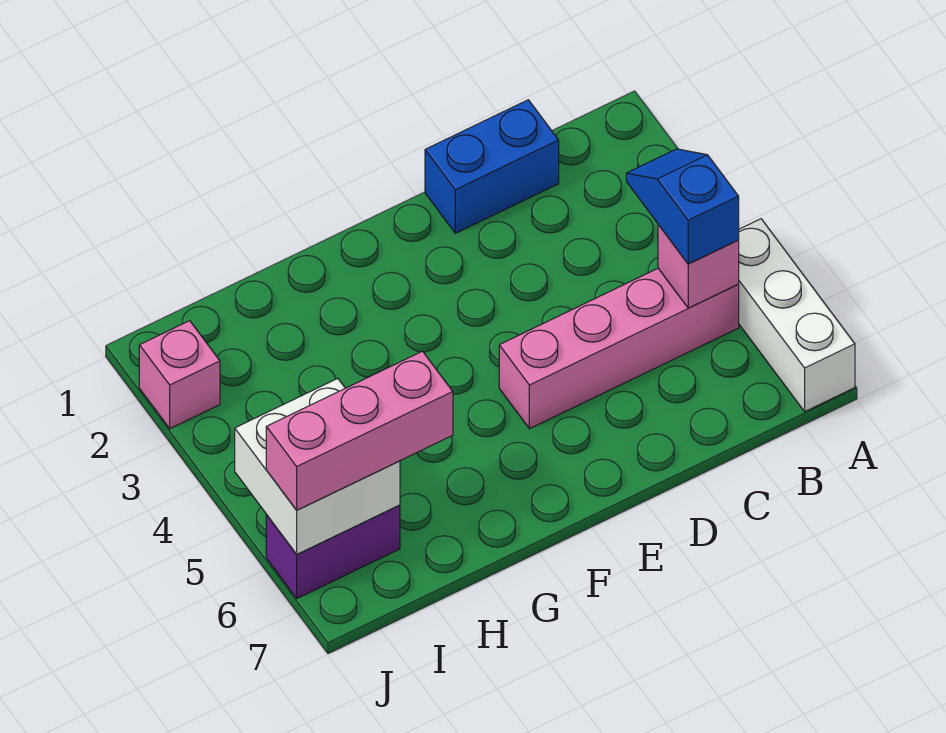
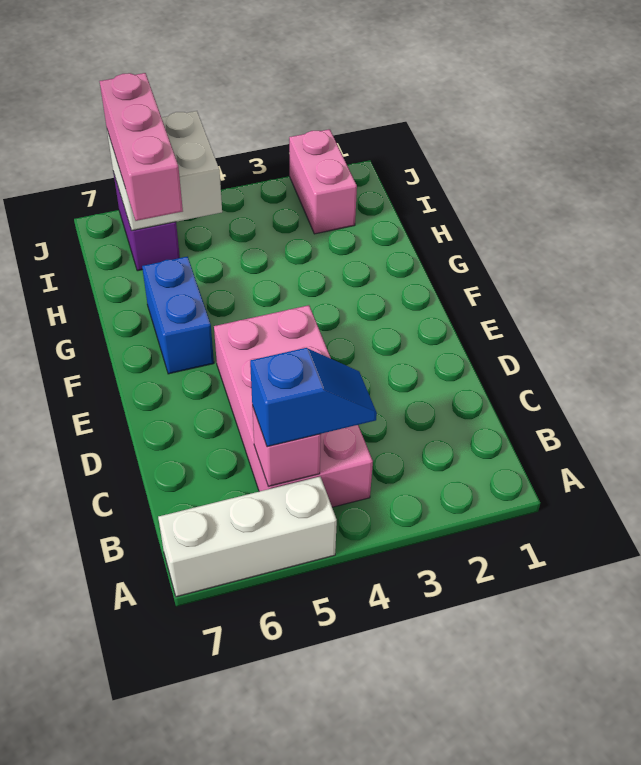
pink 1x4 brick [499,269,739,429] -> pink 2x4 brick [214,305,373,507]
blue 1x2 brick [425,100,559,233] -> blue 1x2 brick moved to [142,257,214,374]
pink 1x1 brick [139,321,220,429] -> pink 1x2 brick [289,129,357,234]

